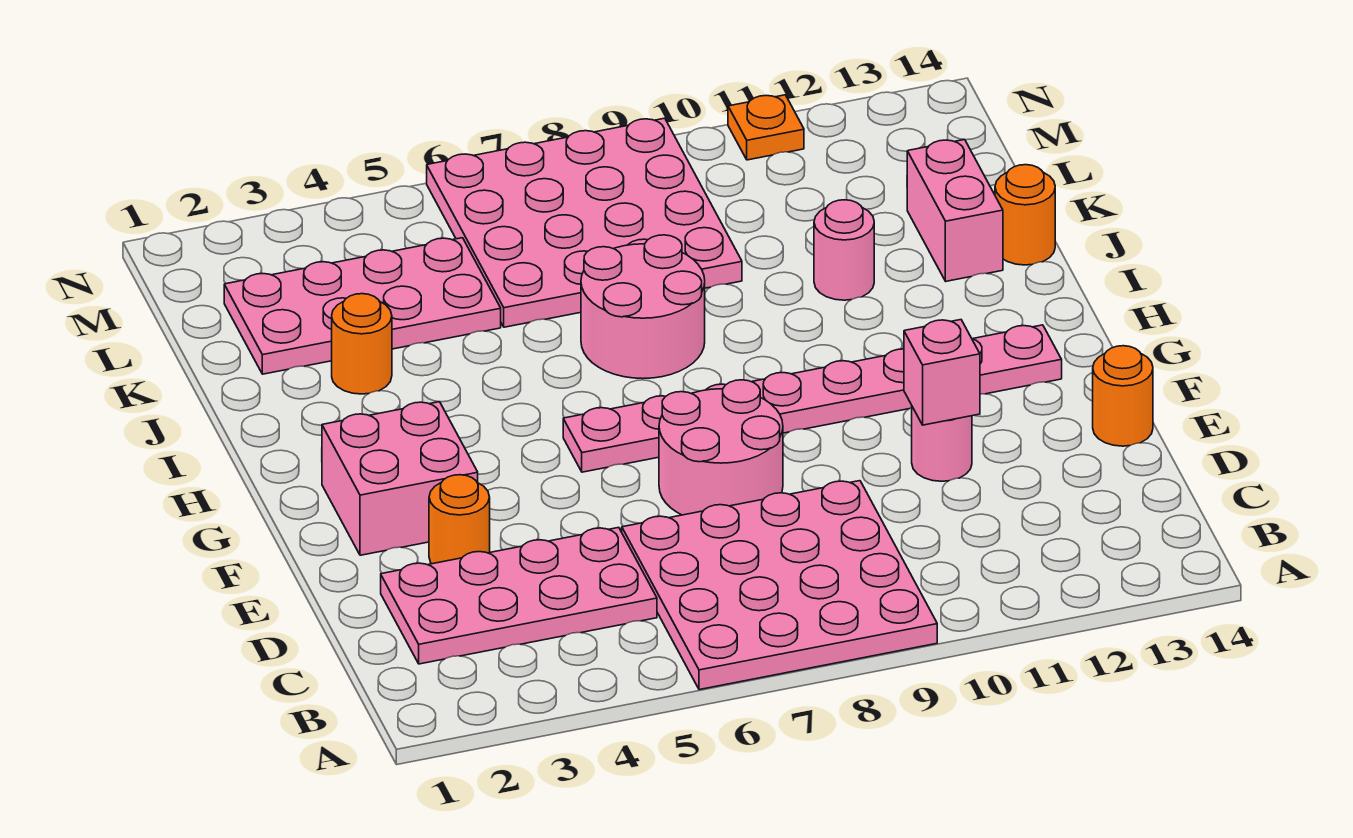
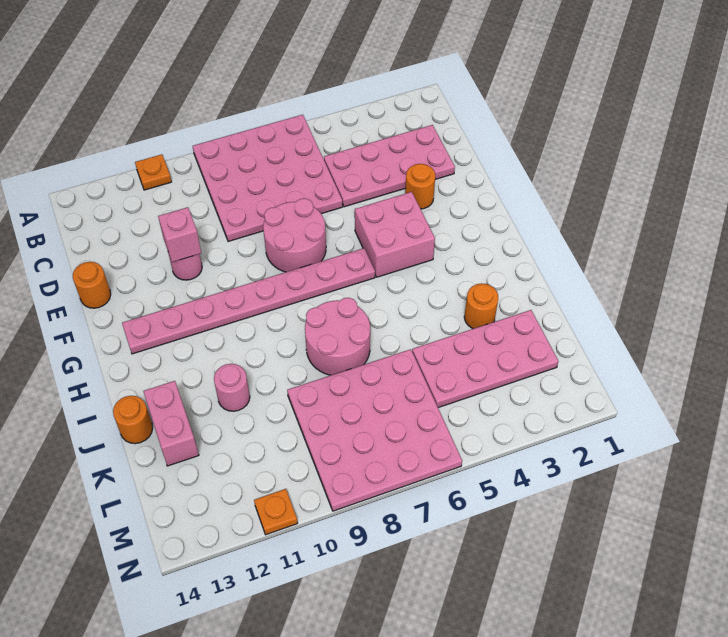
none -> orange 1x1 plate [135,154,171,190]
pink 2x2 brick [322,402,478,555] -> pink 2x2 brick moved to [355,192,435,277]

